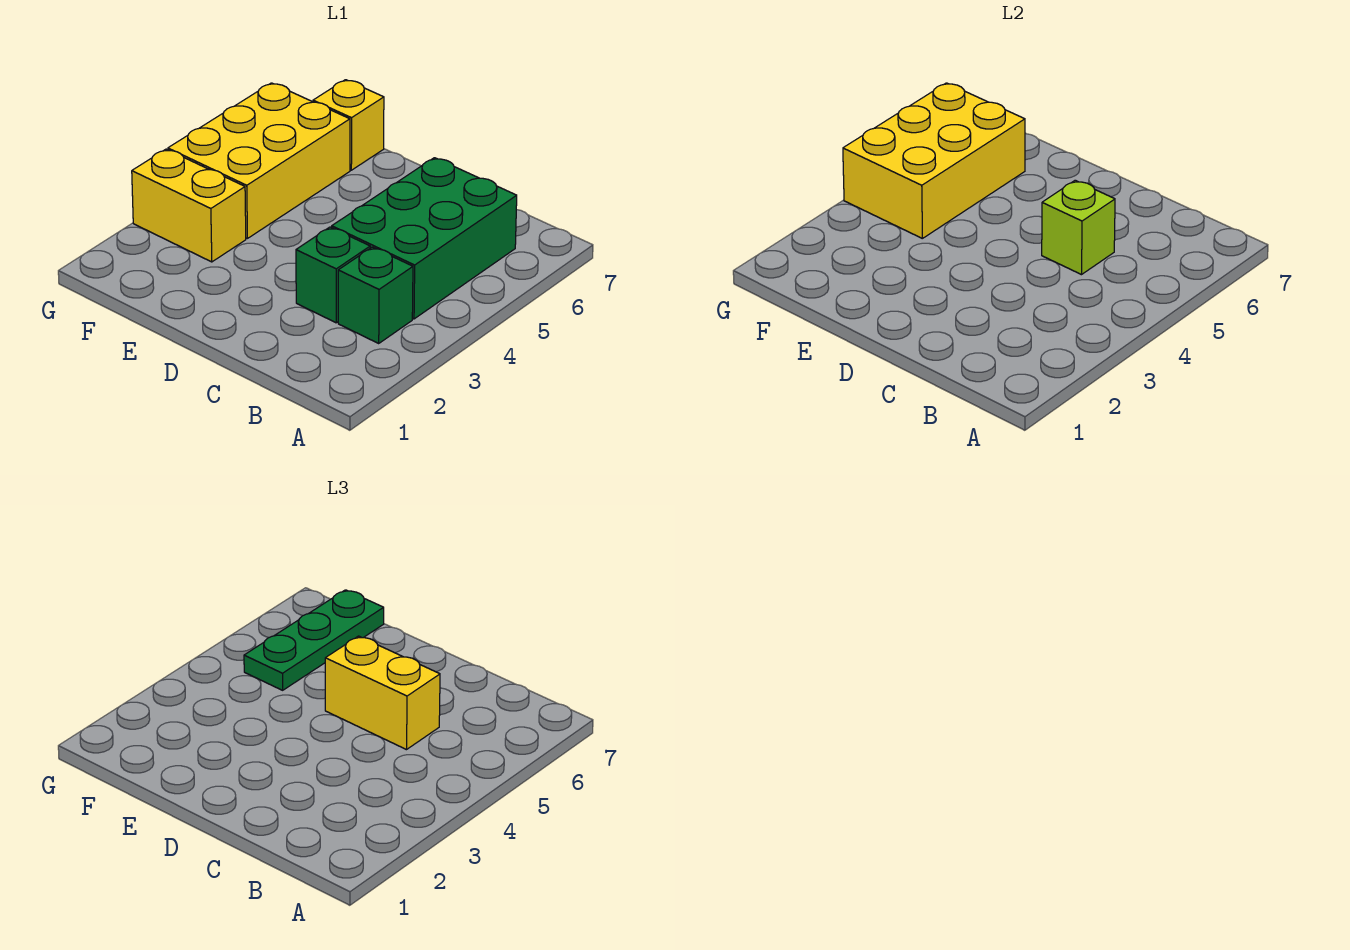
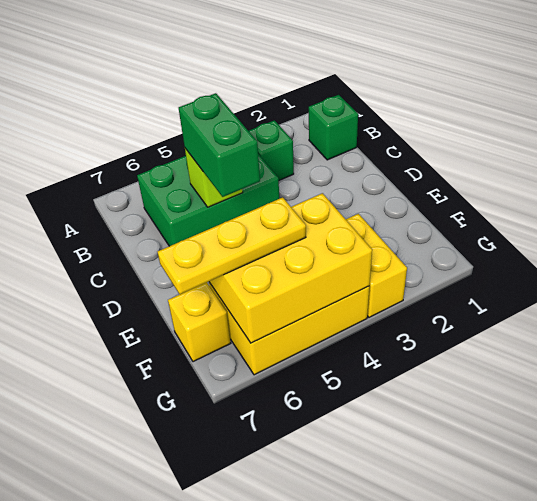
green 1x1 brick [296,227,370,323] -> green 1x1 brick moved to [309,95,358,160]
yellow 1x2 brick [325,636,440,750] -> green 1x2 brick [179,93,260,197]
green 1x3 plate [244,590,384,690] -> yellow 1x3 plate [158,197,306,294]

